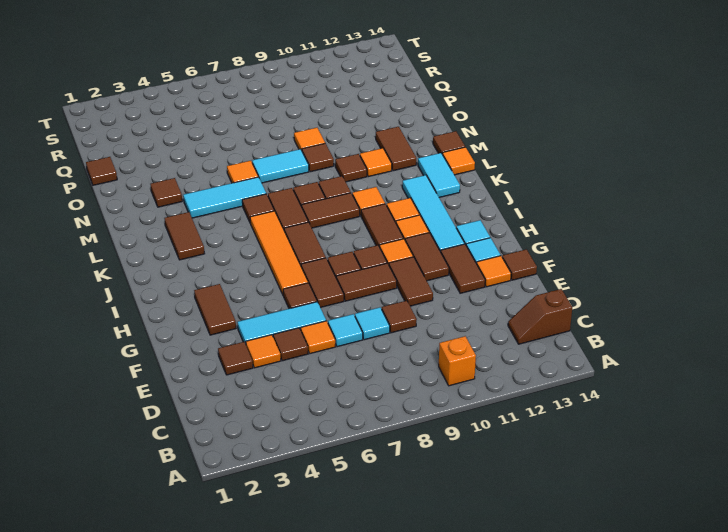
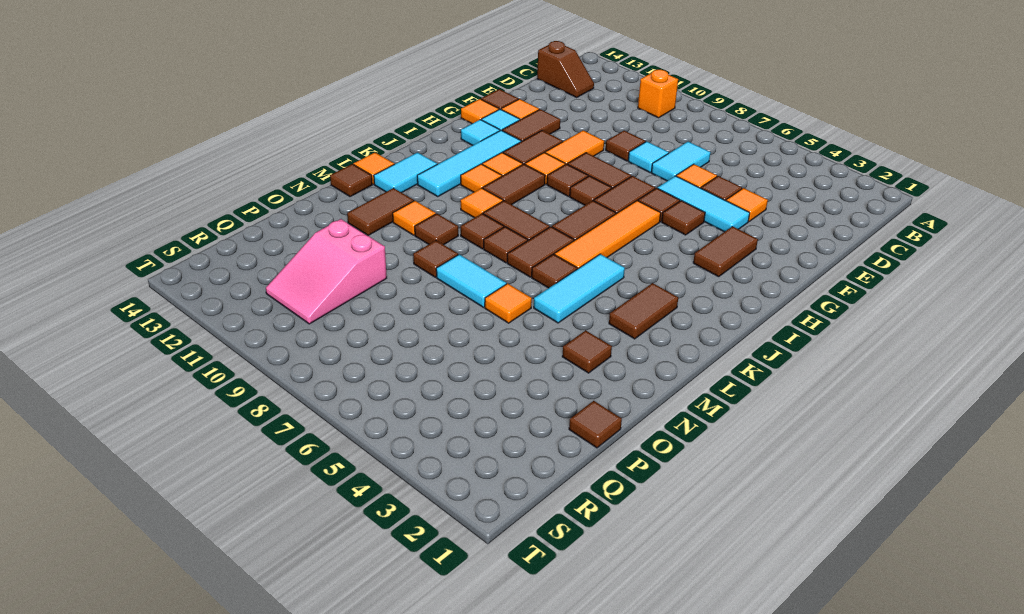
brown 1x1 tile [218,342,253,375] -> brown 1x1 tile moved to [662,201,705,235]
cyan 1x1 tile [328,314,363,347] -> cyan 1x2 tile [651,142,711,181]
brown 1x2 tile [389,257,433,306] -> orange 1x2 tile [545,130,604,164]
cyan 1x3 tile [183,177,266,218] -> cyan 1x3 tile turned to [534,254,625,323]
orange 1x1 tile [294,128,325,150] -> orange 1x1 tile moved to [461,99,499,124]
none -> pink 2x3 slope [266,219,387,324]

